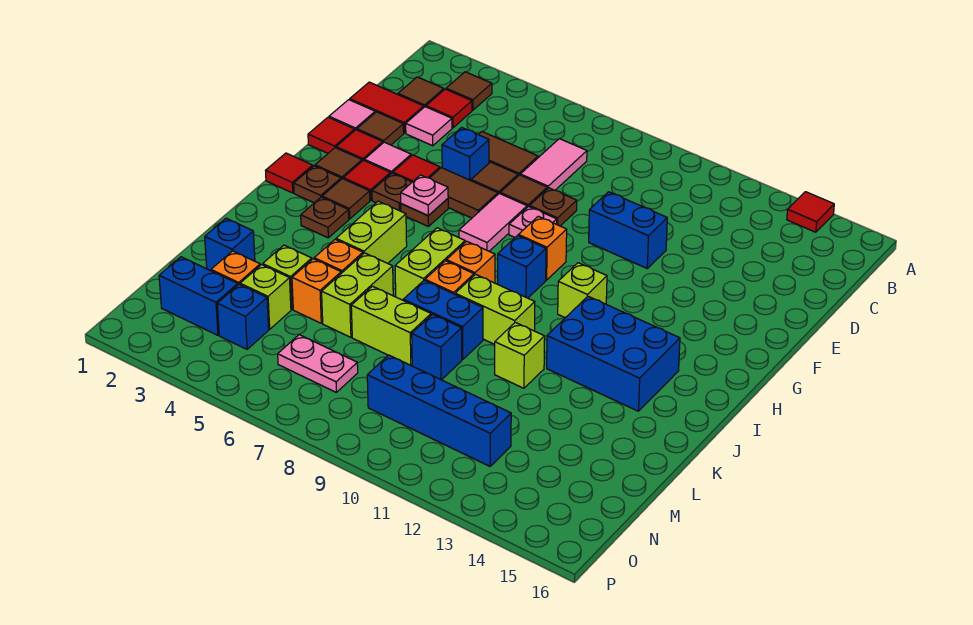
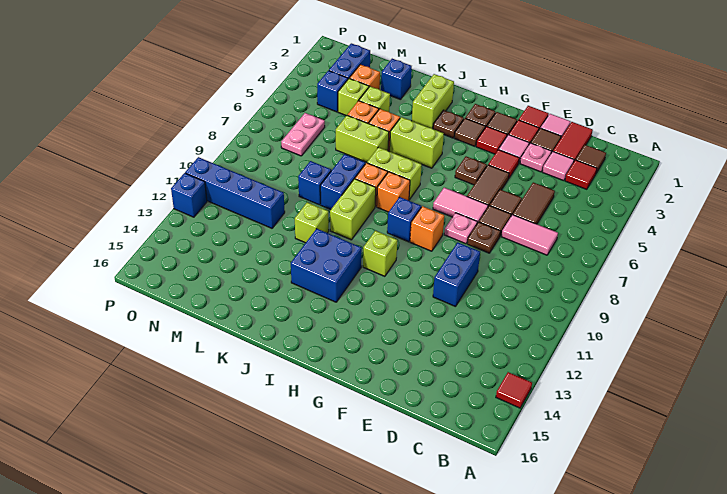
brown 1x1 tile [446,72,492,110] -> none
blue 1x1 brick [442,127,489,181] -> blue 1x1 brick moved to [171,173,207,217]
brown 1x1 plate [372,173,412,211] -> none
pink 1x1 plate [401,175,448,216] -> pink 1x1 plate moved to [520,143,552,172]
red 1x1 tile [266,153,313,193] -> none
blue 2x3 brick [547,296,680,411] -> blue 2x2 brick [291,229,362,302]
lime 1x2 brick [351,286,431,365] -> lime 1x2 brick moved to [412,74,454,129]
blue 1x4 brick [367,355,511,466] -> blue 1x4 brick turned to [185,157,285,228]

